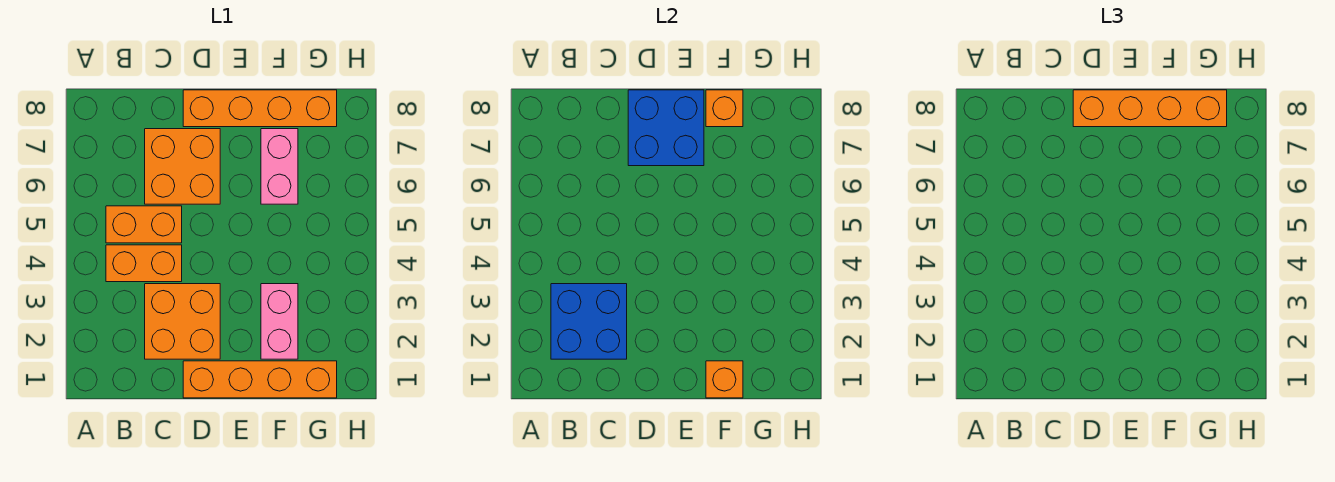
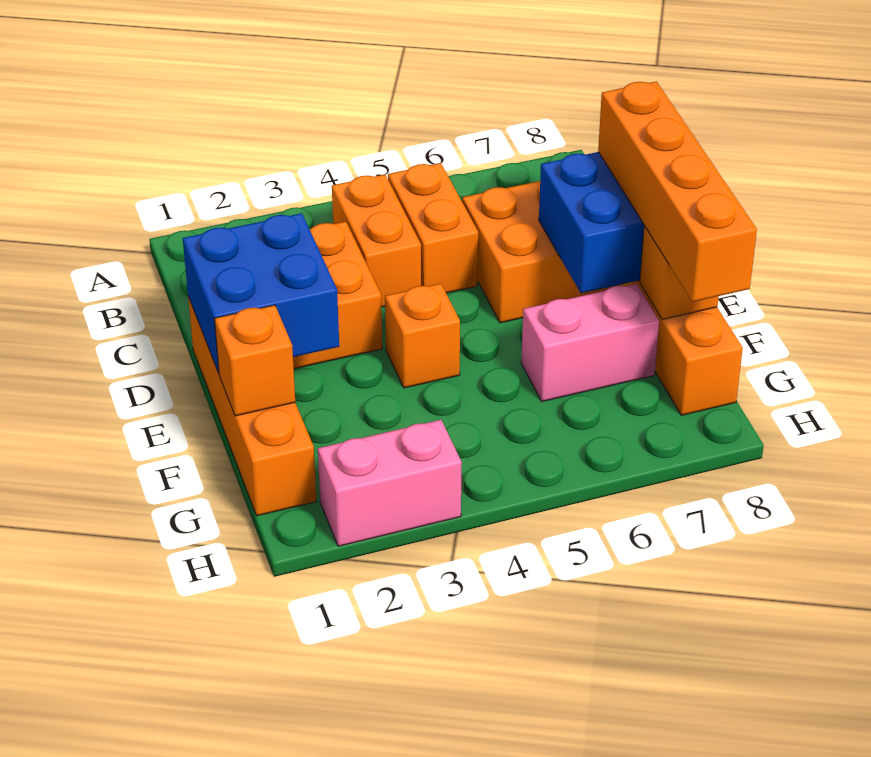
blue 2x2 brick [551,284,627,359] -> blue 2x2 brick moved to [183,213,339,373]
none -> orange 1x1 brick [385,284,460,388]
pink 1x2 brick [261,284,298,359] -> pink 1x2 brick moved to [318,420,462,546]

